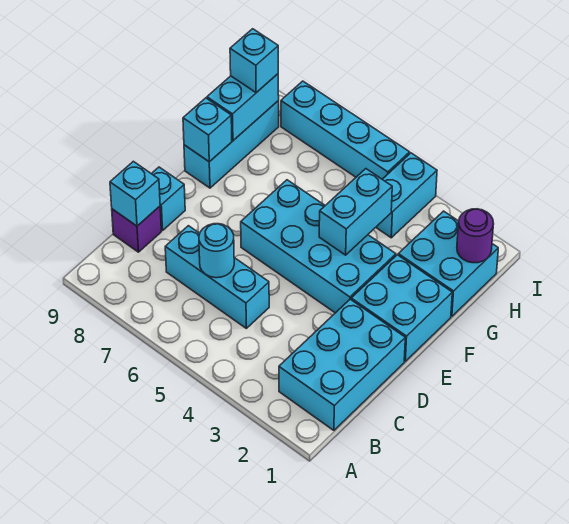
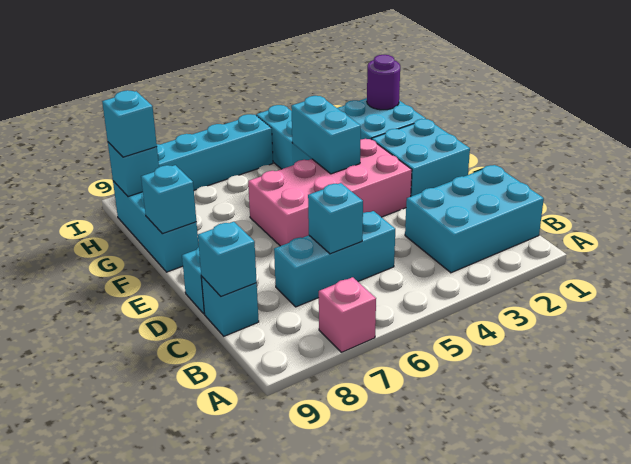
none -> pink 1x1 brick [319,277,376,352]
cyan 2x3 brick [279,299,405,430] -> cyan 2x3 brick turned to [405,165,544,273]
cyan 1x1 round brick [199,224,234,278] -> cyan 1x1 brick [308,183,363,254]
purple 1x1 brick [112,206,161,252] -> cyan 1x1 brick [201,276,259,336]
cyan 2x4 brick [241,180,396,313] -> pink 2x4 brick [248,139,412,246]
cyan 1x2 brick [207,74,279,141] -> cyan 1x1 brick [108,142,159,197]

